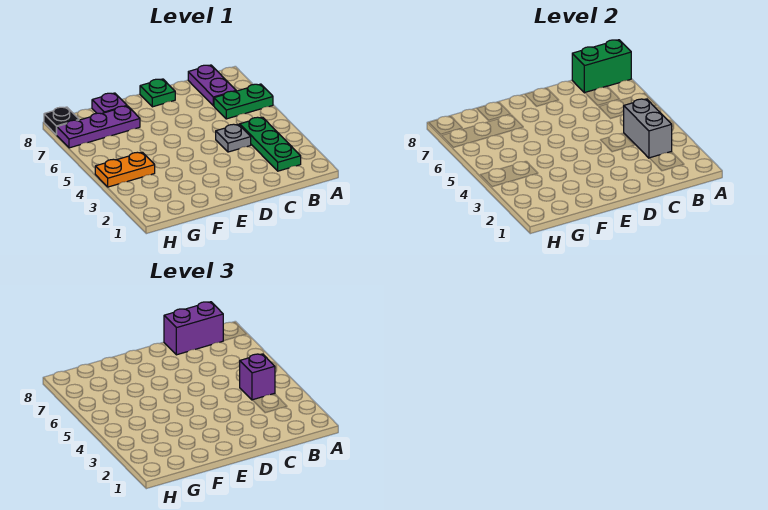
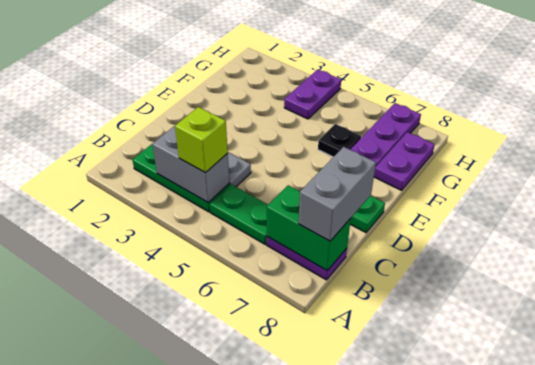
green 1x2 plate [214,84,273,119] -> green 1x2 plate turned to [210,184,268,244]
green 1x2 brick [572,40,631,93] -> green 1x2 brick turned to [267,185,351,271]
purple 1x1 brick [240,354,275,400] -> lime 1x1 brick [175,107,228,173]
purple 1x2 brick [164,302,223,355] -> grey 1x2 brick [299,147,376,241]
purple 1x1 plate [92,93,127,114] -> purple 1x2 plate [374,132,435,190]
orange 1x2 plate [95,152,155,187] -> purple 1x2 plate [284,70,341,119]
black 1x1 plate [44,107,79,135] -> black 1x1 plate moved to [318,124,361,157]

